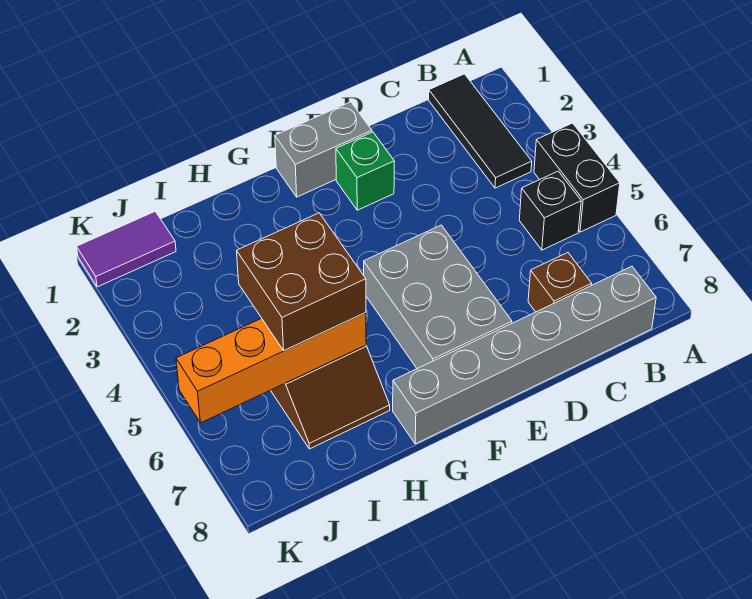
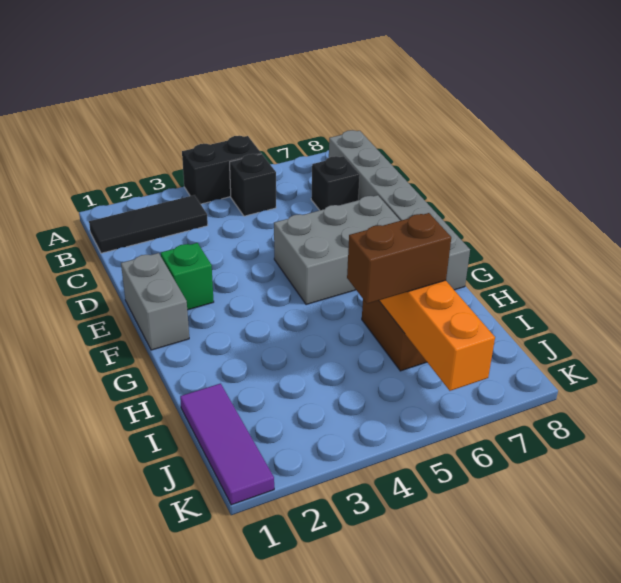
brown 1x1 brick [528,253,592,312] -> black 1x1 brick [311,156,360,210]
brown 2x2 brick [237,213,366,351] -> brown 1x2 brick [347,213,451,304]
purple 1x2 tile [77,212,176,287] -> purple 1x3 tile [180,384,274,505]

